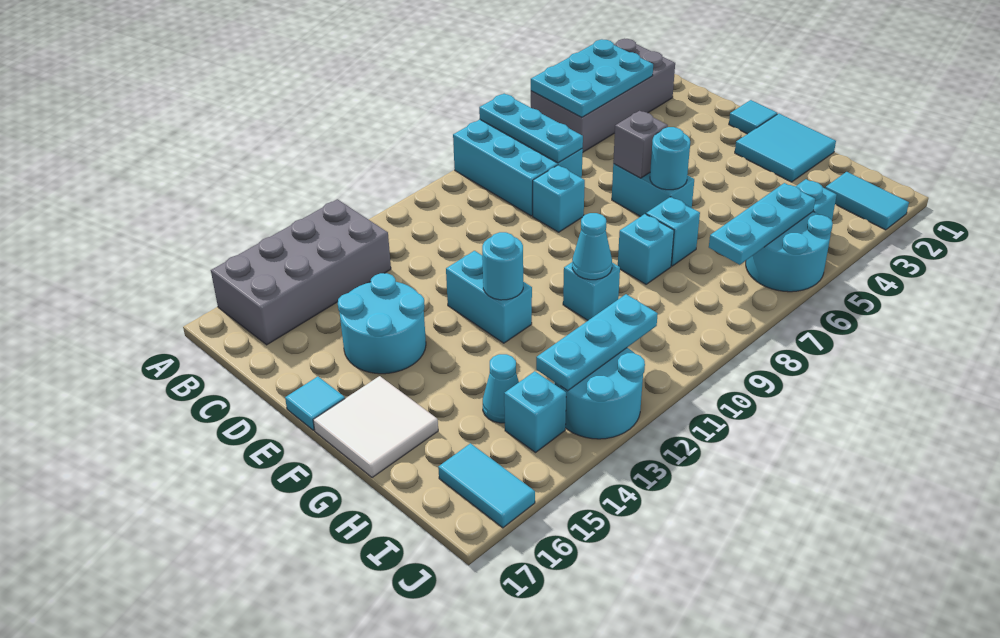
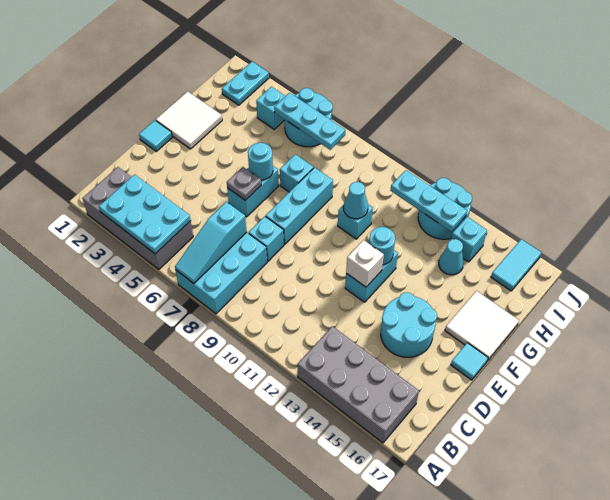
cyan 1x3 plate [479,94,583,163] -> cyan 1x3 slope [175,202,247,284]
grey 1x1 brick [613,111,668,178] -> grey 1x1 plate [227,167,261,200]
none -> white 1x1 brick [346,240,384,287]
cyan 2x2 tile [735,114,836,182] -> white 2x2 tile [156,91,222,149]
cyan 1x1 brick [618,214,674,284] -> cyan 1x3 brick [266,168,333,244]
cyan 1x2 tile [825,172,909,230] -> cyan 1x2 plate [222,62,269,105]

